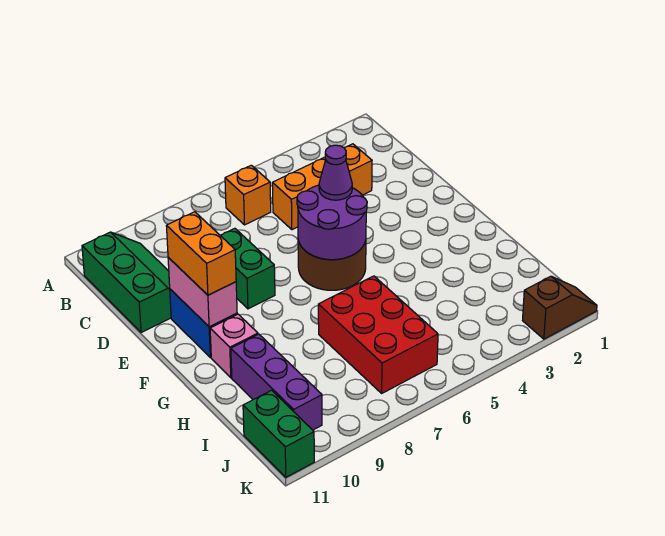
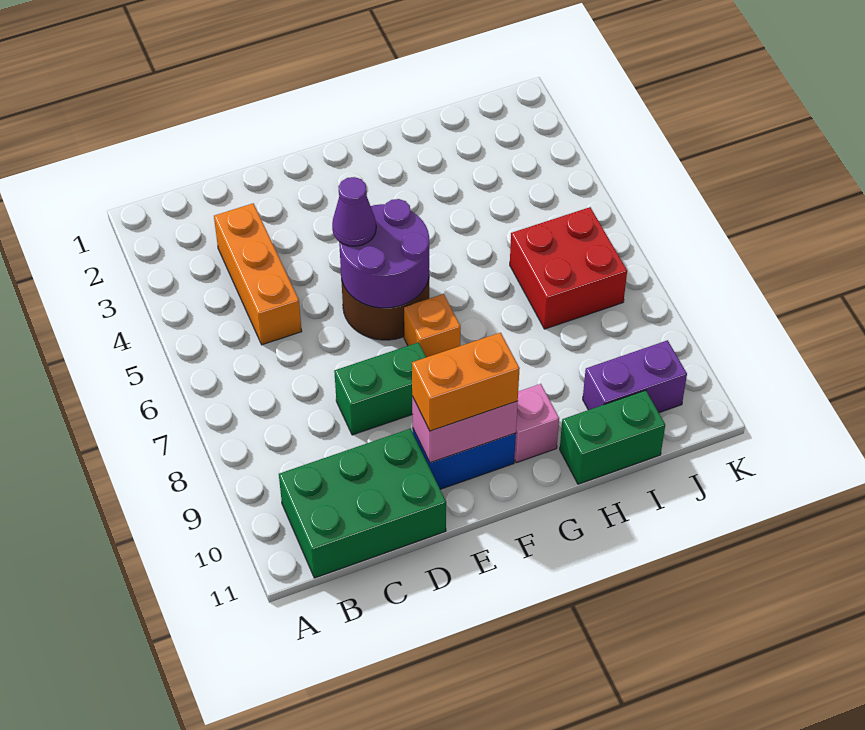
orange 1x1 brick [225,165,271,225] -> orange 1x1 brick moved to [404,294,461,357]
green 2x3 slope [82,232,171,333] -> green 2x3 brick [279,429,446,578]
red 2x3 brick [318,276,438,393] -> red 2x2 brick [510,207,627,329]
purple 1x3 brick [231,334,322,430] -> purple 1x2 brick [583,340,687,413]
green 1x2 brick [243,390,314,477] -> green 1x2 brick moved to [560,390,665,484]
brown 1x2 slope [523,276,597,339] -> none

